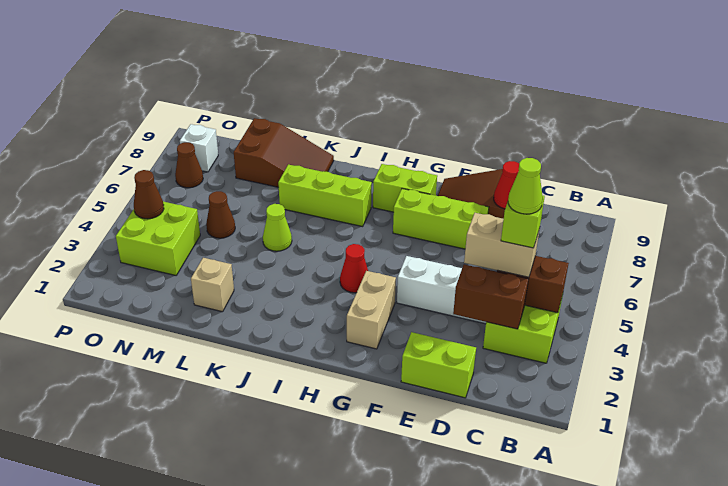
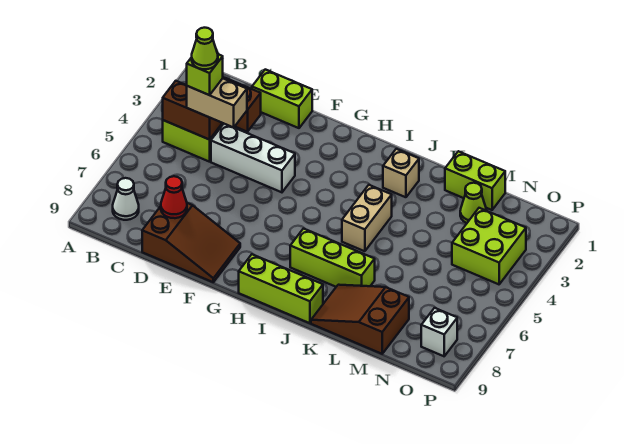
none -> white 1x1 cone [113,178,139,220]
lime 1x3 brick [393,189,489,249] -> lime 1x3 brick moved to [239,254,323,323]
tan 1x2 brick [347,271,396,349] -> tan 1x2 brick moved to [342,185,392,251]
lime 1x2 brick [373,164,437,212] -> lime 1x2 brick moved to [445,151,505,210]
red 1x1 cone [340,244,368,293] -> none
lime 1x1 cone [263,204,292,251] -> lime 1x1 cone moved to [460,183,487,223]
tan 1x1 brick [191,258,234,312] -> tan 1x1 brick moved to [383,149,419,197]
brown 1x1 cone [206,191,235,238] -> none
brown 1x1 cone [134,170,164,219] -> none
brown 1x1 cone [175,142,203,188] -> none

